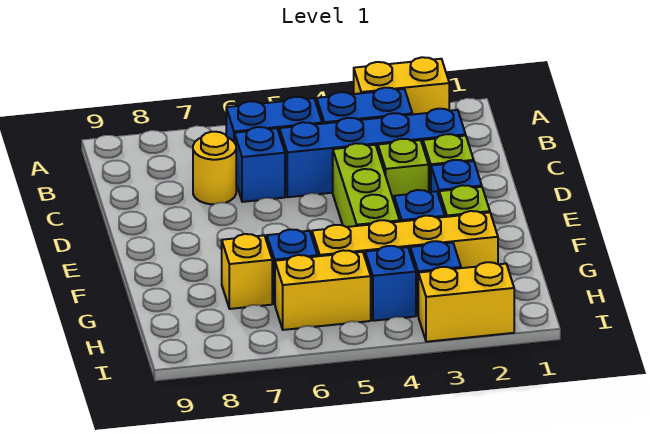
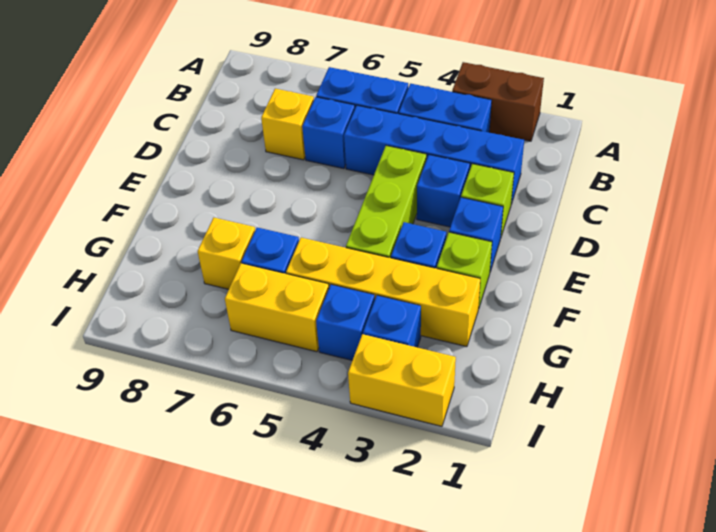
yellow 1x2 brick [354,57,449,114] -> brown 1x2 brick [452,62,544,141]
yellow 1x1 round brick [193,132,236,204] -> yellow 1x1 brick [261,89,314,160]
lime 1x1 brick [378,139,429,201] -> blue 1x1 brick [417,155,470,227]

